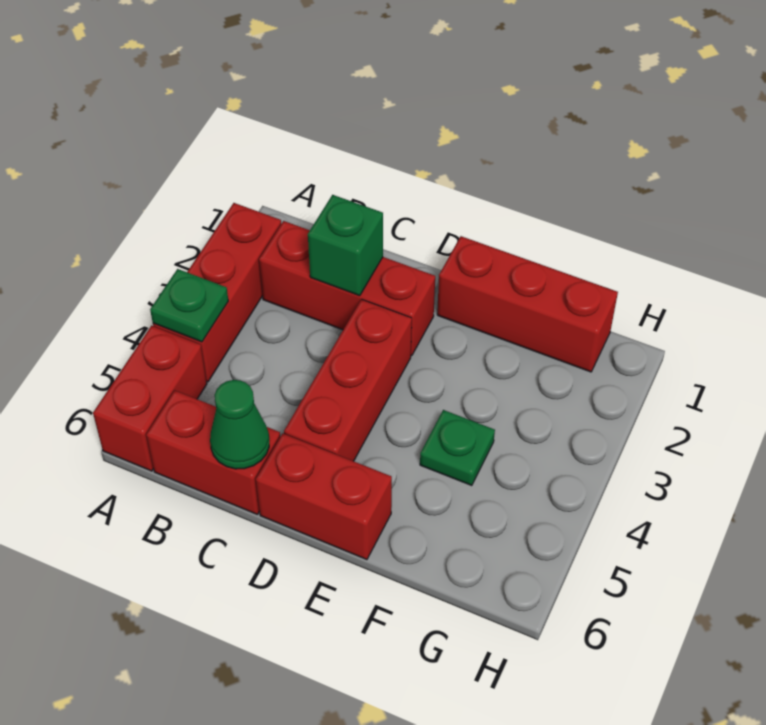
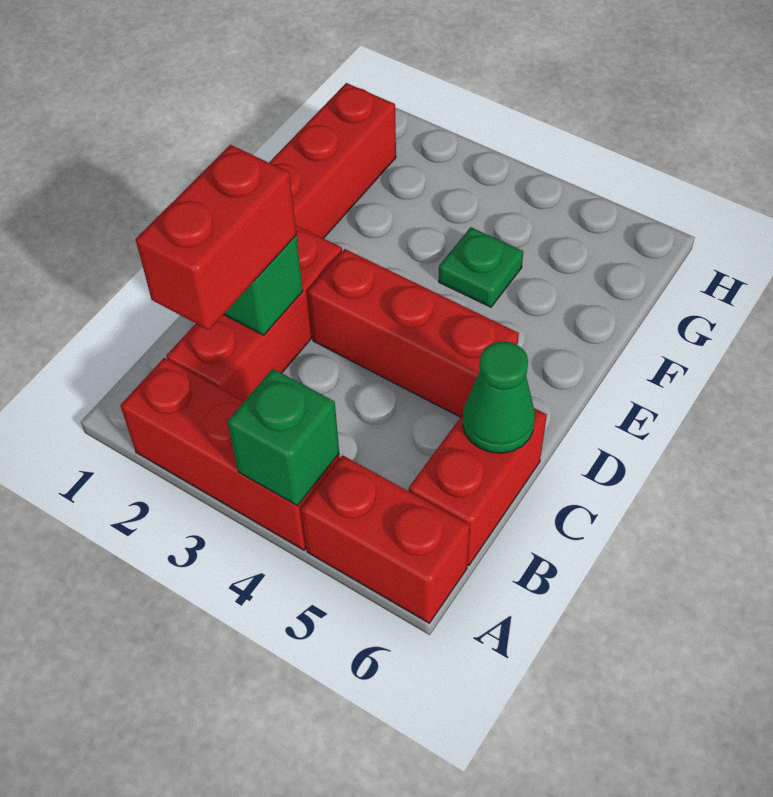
green 1x1 plate [150,269,228,342] -> green 1x1 brick [227,369,339,506]
red 1x2 brick [256,433,392,560] -> red 1x2 brick moved to [136,145,296,330]

